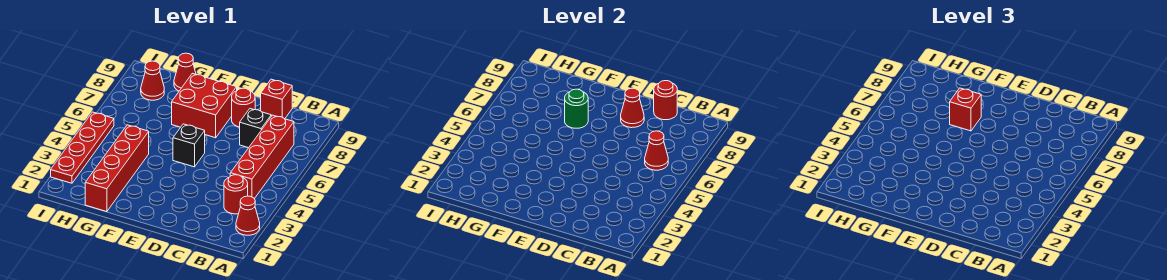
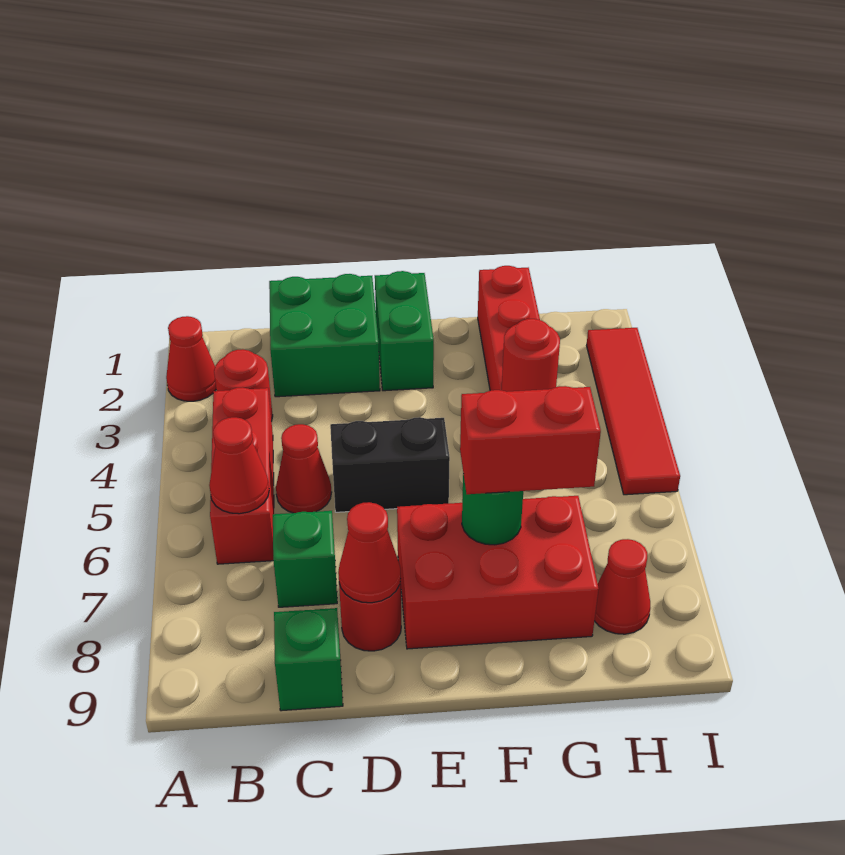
red 1x4 brick [230,115,294,199] -> red 1x3 brick [210,387,274,564]
none -> green 2x2 brick [269,274,380,397]
black 1x1 brick [240,109,271,148] -> green 1x1 brick [273,511,337,607]
red 1x1 brick [261,79,292,119] -> green 1x1 brick [274,608,343,711]
red 1x1 round brick [654,81,677,120] -> red 1x1 round brick moved to [501,319,560,392]
none -> green 1x2 brick [375,271,434,391]
black 1x1 brick [173,124,205,167] -> black 1x2 brick [330,417,450,512]
red 2x2 brick [172,73,237,138] -> red 2x3 brick [397,496,599,649]
red 1x1 brick [950,88,981,131] -> red 1x2 brick [460,386,601,494]
red 1x1 cone [174,53,196,91] -> red 1x1 cone moved to [276,424,332,513]
red 1x4 plate [51,112,114,183] -> red 1x4 tile [587,328,680,495]

